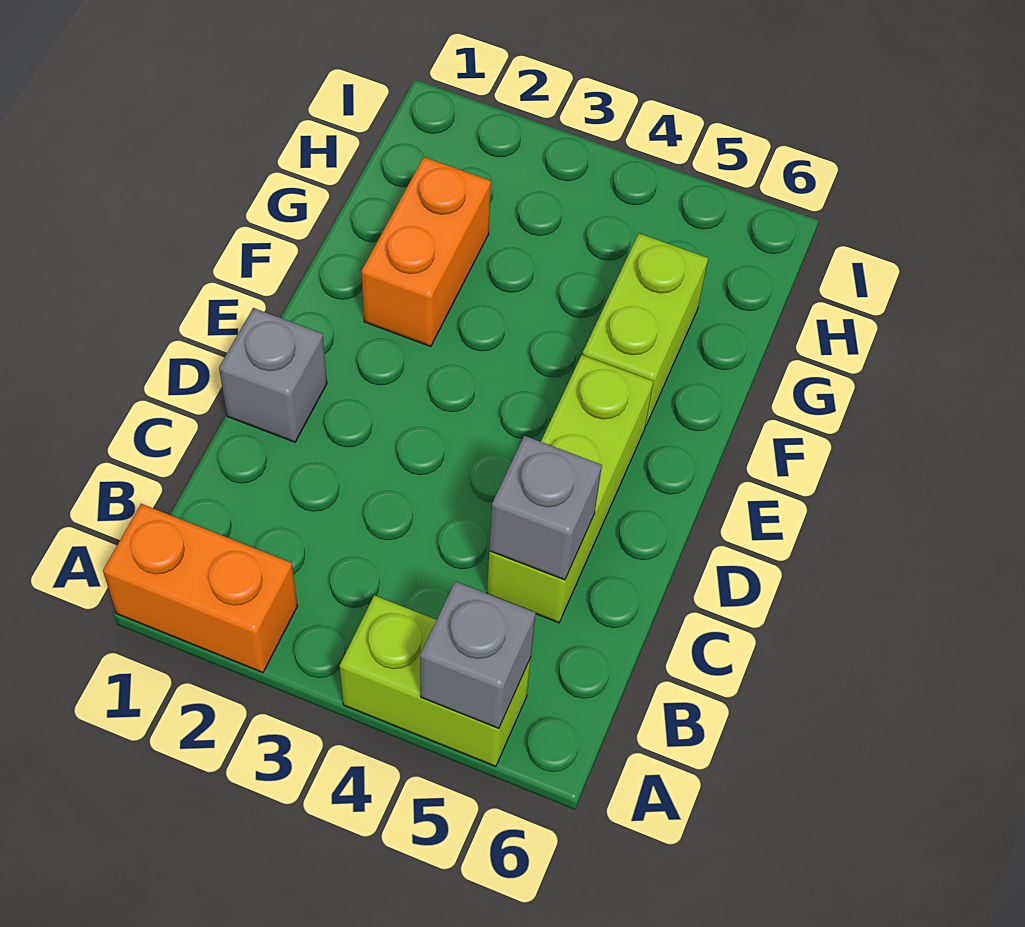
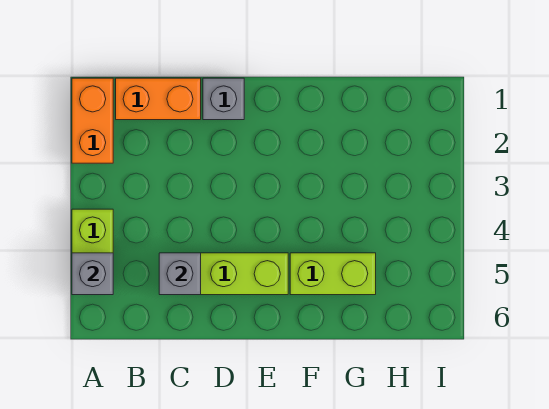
orange 1x2 brick [362,157,491,347] -> orange 1x2 brick moved to [116,78,201,120]

